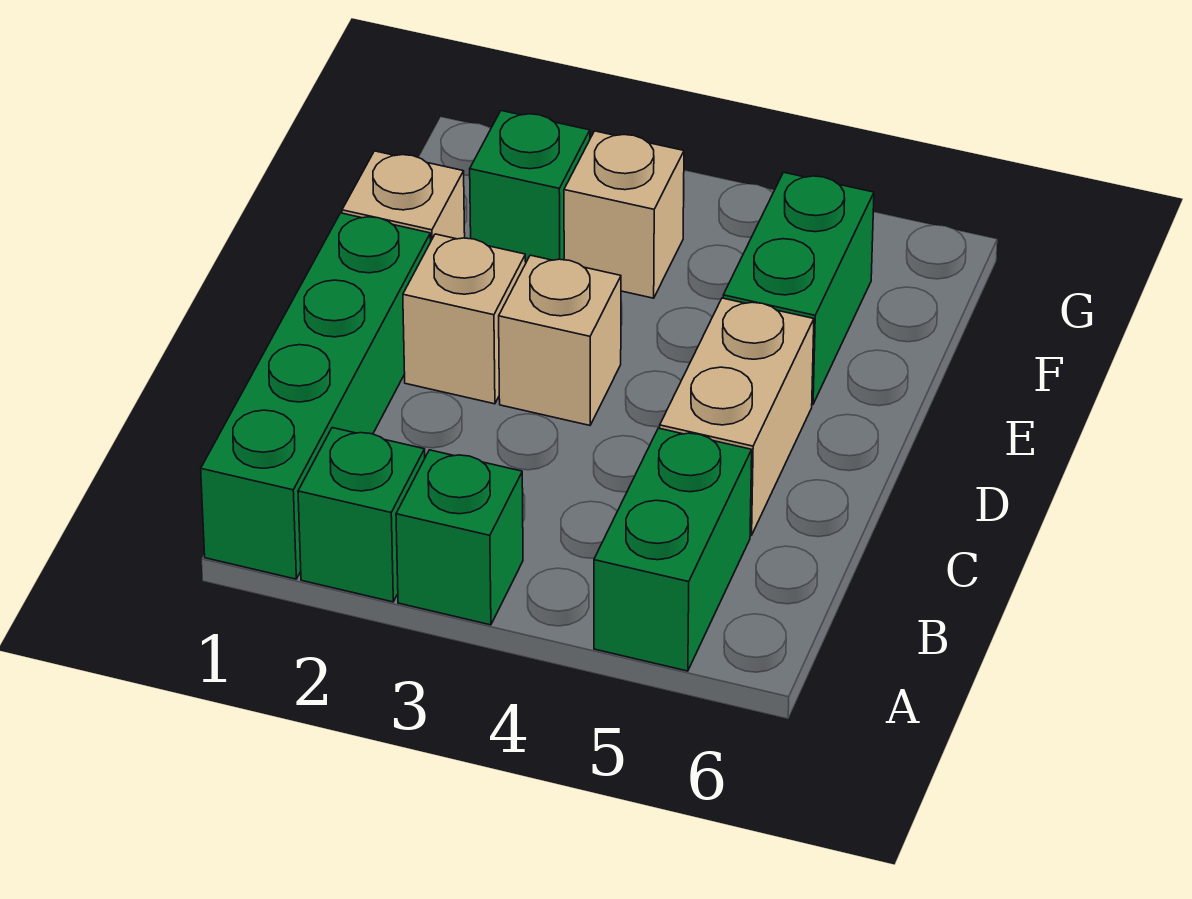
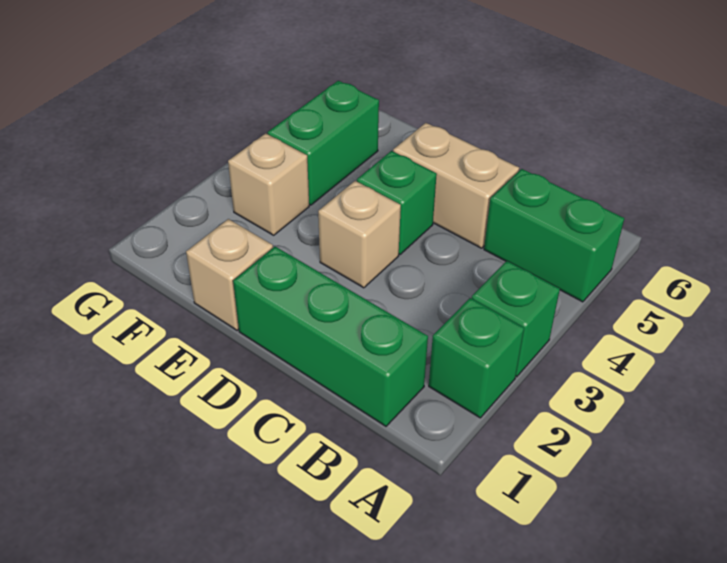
green 1x4 brick [201,213,431,579] -> green 1x3 brick [233,247,428,426]
tan 1x1 brick [403,234,526,404] -> none
green 1x2 brick [723,172,874,404] -> green 1x2 brick turned to [268,81,379,205]
green 1x1 brick [470,111,590,262] -> green 1x1 brick moved to [357,151,437,254]

